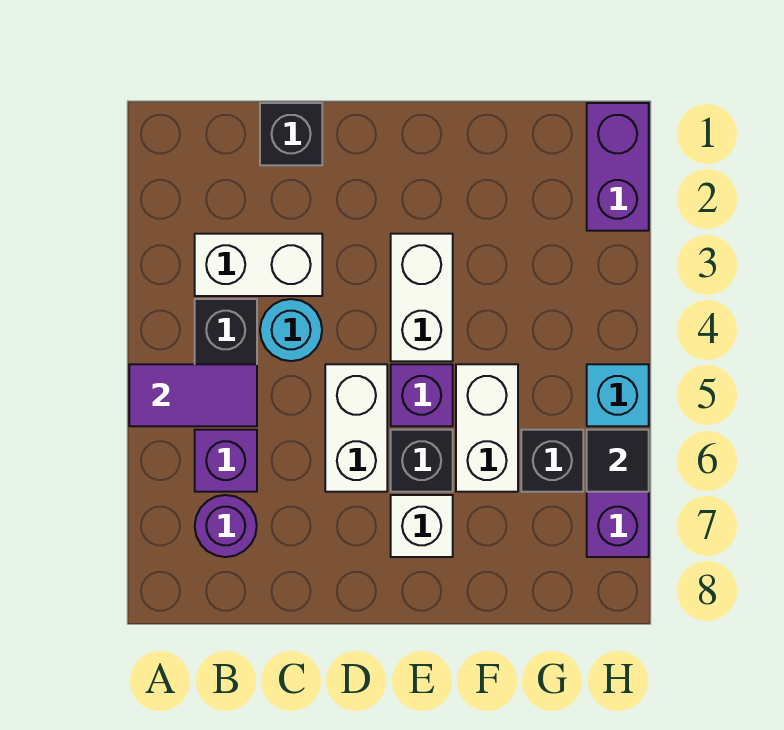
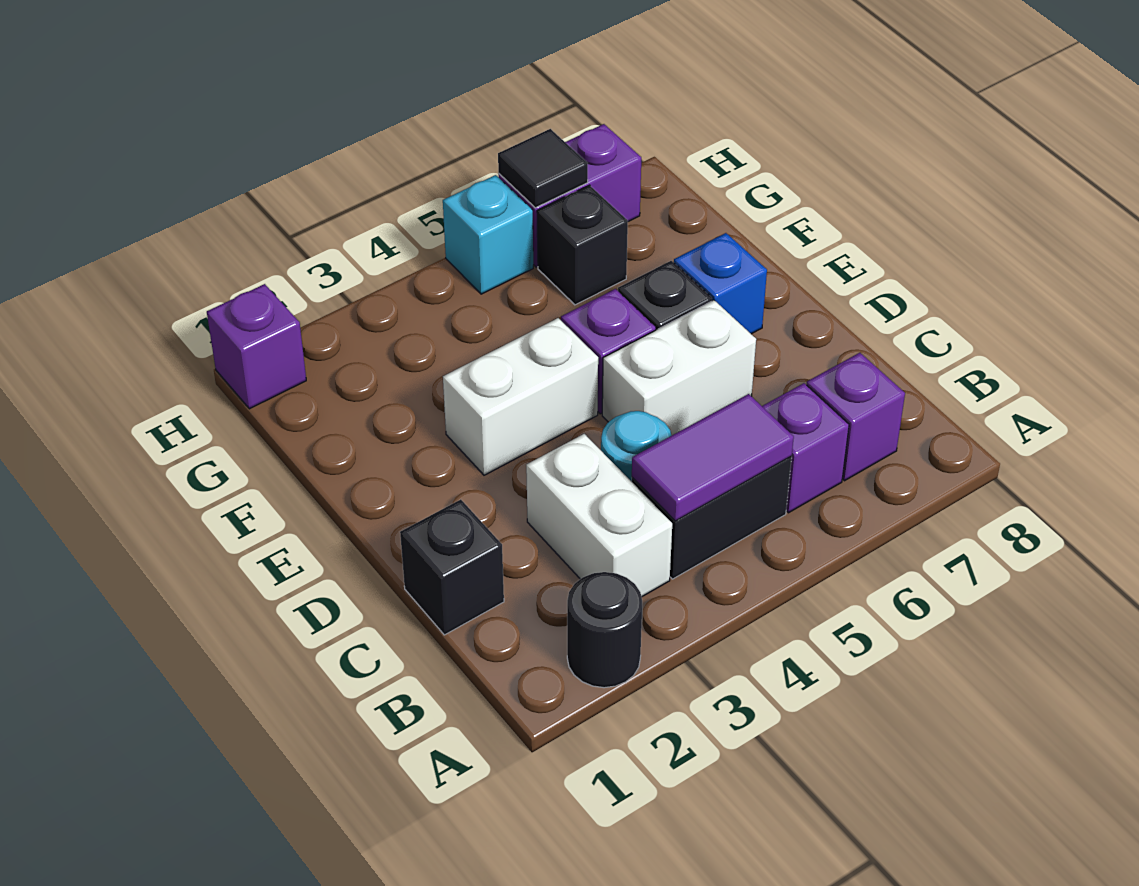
none -> black 1x1 round brick [567,572,642,688]
purple 1x2 tile [129,364,257,426] -> purple 1x2 tile turned to [632,394,794,521]
purple 1x1 round brick [195,495,257,557] -> purple 1x1 brick [807,353,905,481]
white 1x1 brick [391,495,453,557] -> blue 1x1 brick [674,233,767,334]
white 1x2 brick [456,364,518,492] -> none
purple 1x2 brick [587,103,649,231] -> purple 1x1 brick [207,284,306,409]

